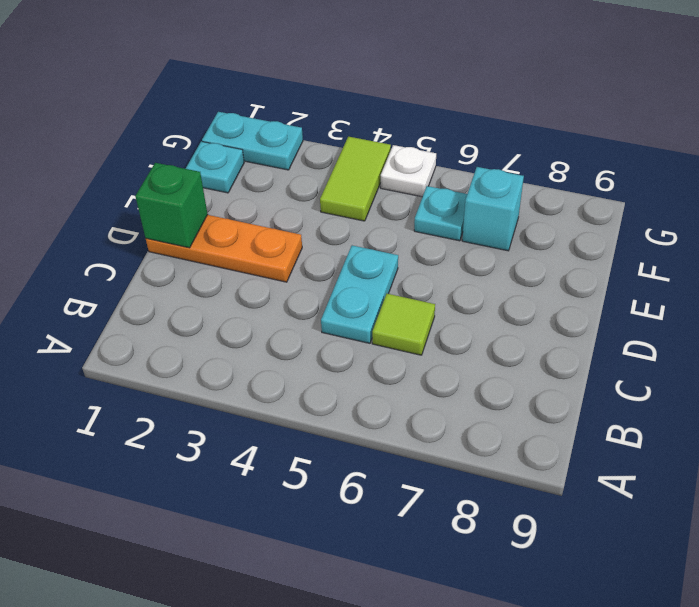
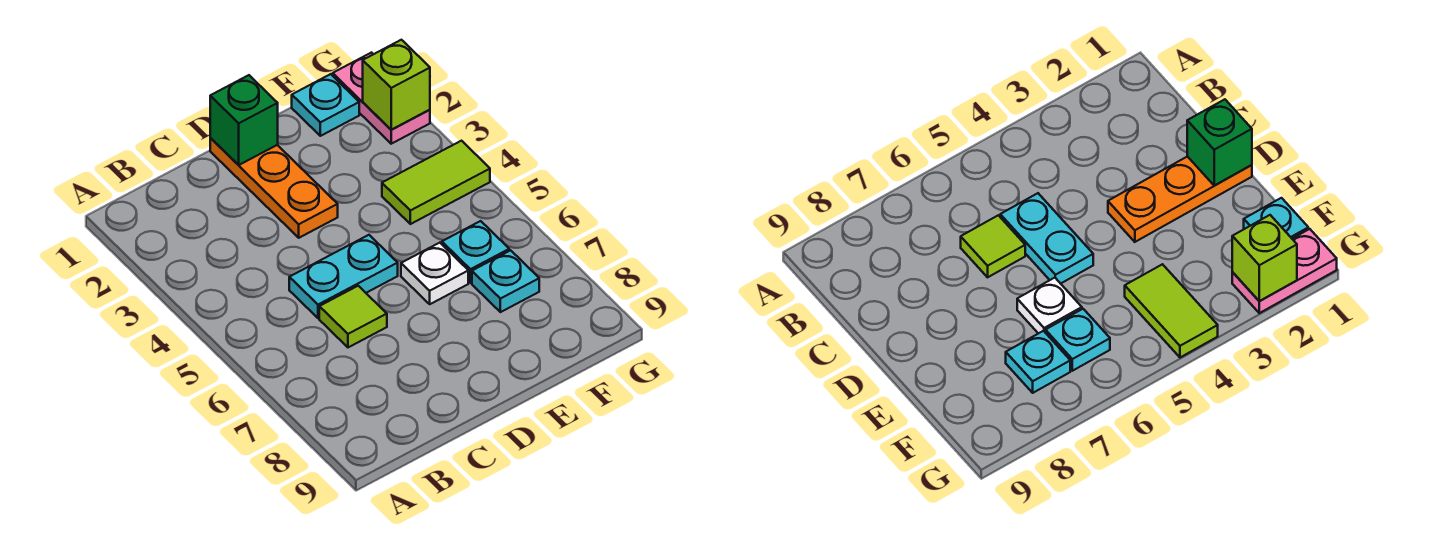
cyan 1x1 brick [462,167,524,251] -> cyan 1x1 plate [472,250,539,312]
cyan 1x2 plate [202,112,303,170] -> pink 1x2 plate [333,53,430,144]
none -> lime 1x1 brick [363,40,430,130]
white 1x1 plate [381,145,436,197] -> white 1x1 plate moved to [401,243,468,304]

